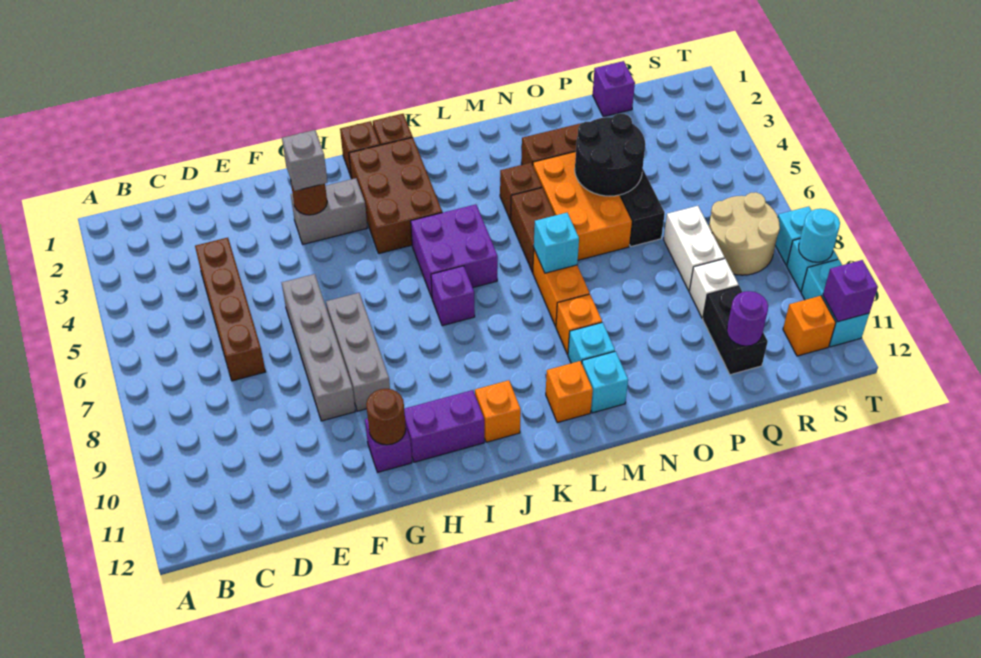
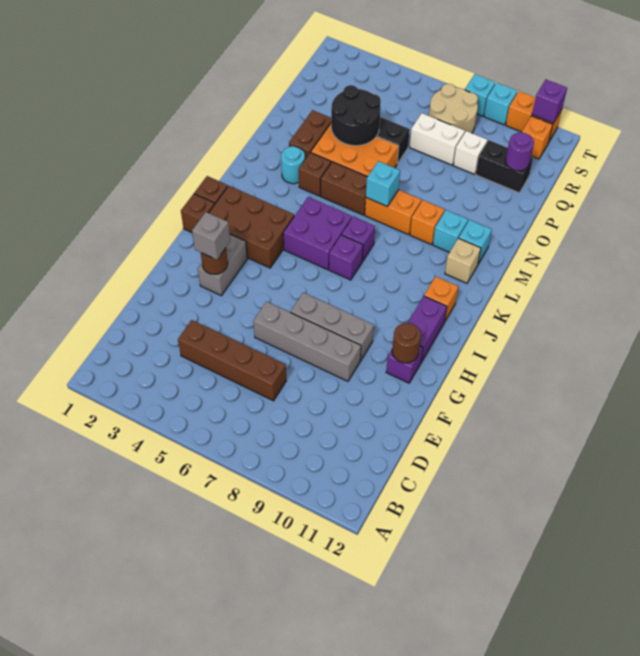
orange 1x1 brick [546,361,593,423] -> tan 1x1 brick [445,238,481,283]
purple 1x1 brick [593,61,635,117] -> purple 1x1 brick moved to [342,217,375,261]
cyan 1x1 round brick [799,209,840,262] -> cyan 1x1 round brick moved to [281,146,305,184]
cyan 1x2 brick [801,259,869,347] -> orange 1x2 brick [506,91,562,141]

